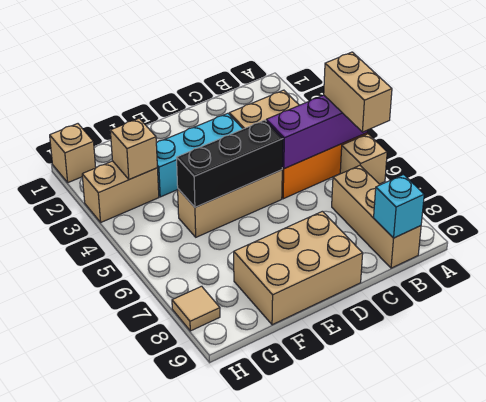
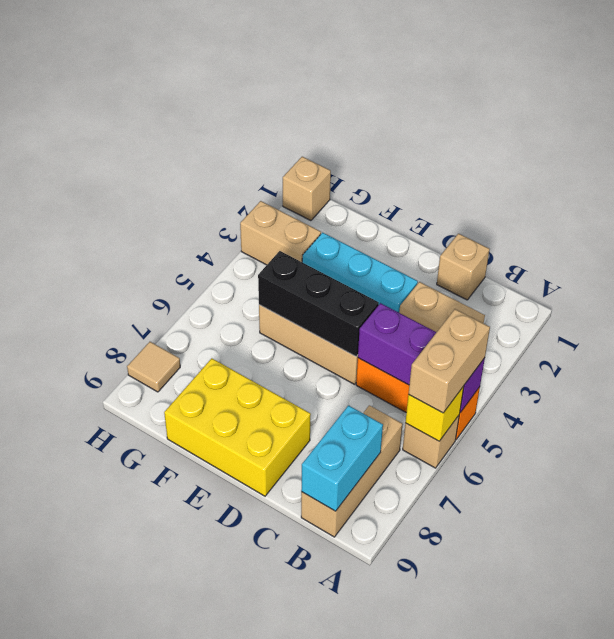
none -> yellow 1x1 brick [405,386,464,441]
cyan 1x1 brick [374,175,424,238] -> cyan 1x2 brick [301,406,383,511]
tan 2x3 brick [234,211,363,325] -> yellow 2x3 brick [164,358,311,496]
tan 1x1 brick [110,118,157,179] -> tan 1x1 brick moved to [437,234,490,300]

